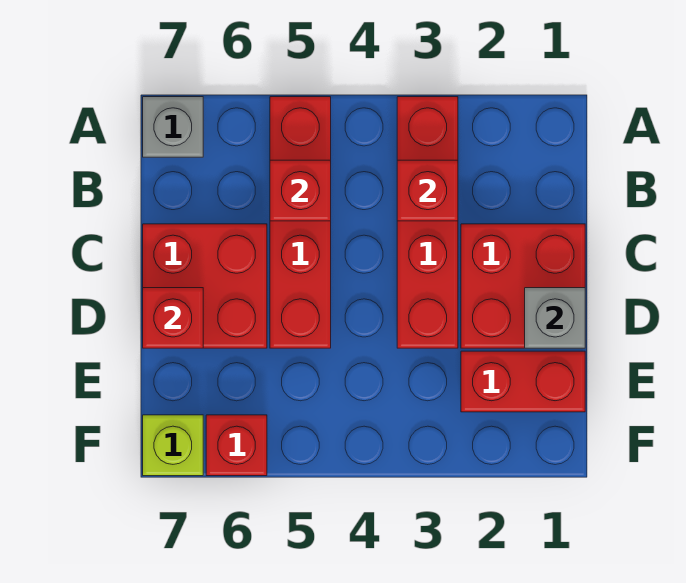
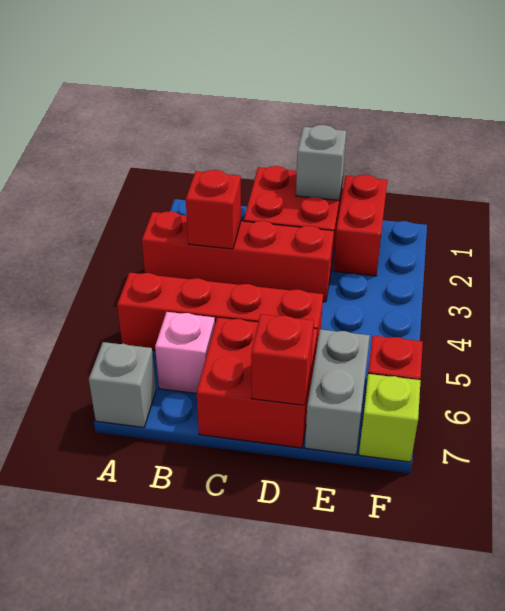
red 1x1 brick [270,160,331,221] -> none
none -> pink 1x1 brick [155,312,215,393]
none -> grey 1x2 brick [305,329,370,455]

